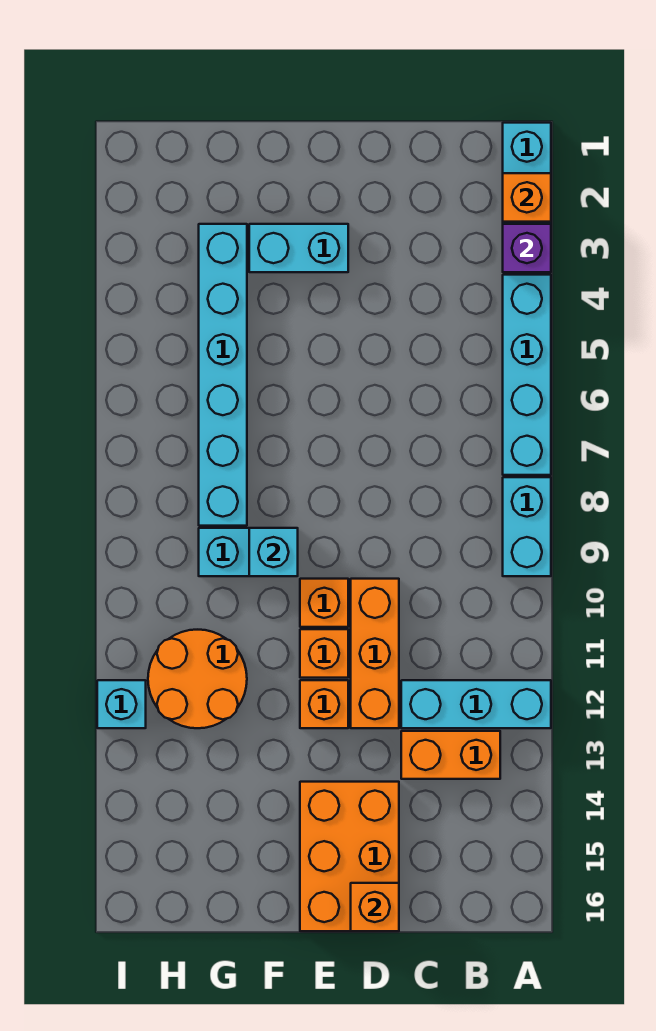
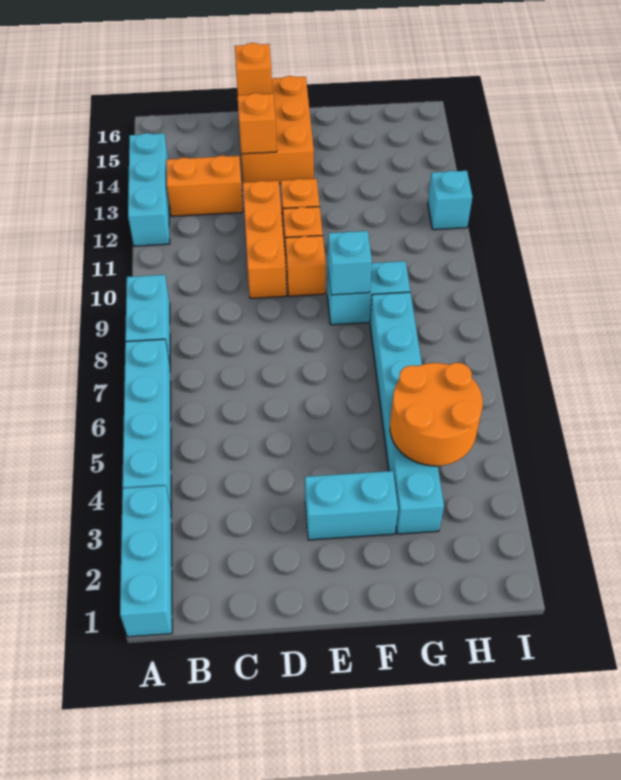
orange 1x1 brick [503,173,551,222] -> orange 1x1 brick moved to [238,93,277,154]
purple 1x1 brick [503,224,551,272] -> none
cyan 1x3 brick [401,680,551,728] -> cyan 1x3 brick turned to [128,133,170,246]
orange 2x2 round brick [148,630,247,728] -> orange 2x2 round brick moved to [390,363,483,466]

